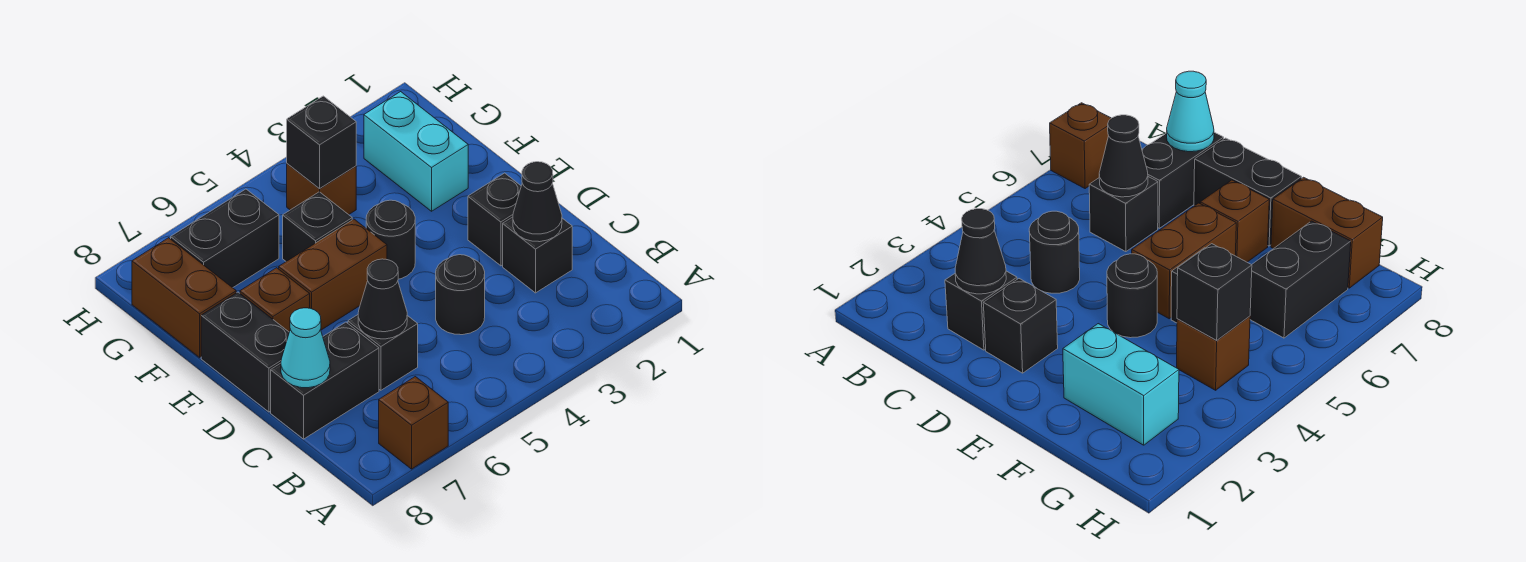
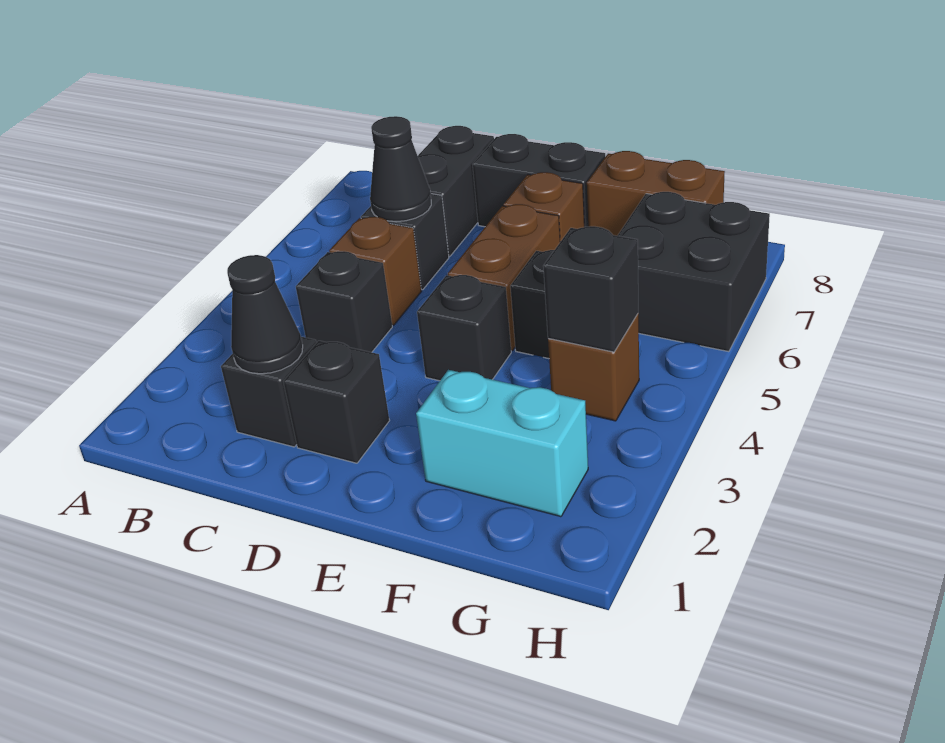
brown 1x1 brick [379,377,448,469] -> brown 1x1 brick moved to [329,217,422,325]
black 1x1 round brick [436,255,485,335] -> black 1x1 brick [296,251,392,352]
cyan 1x1 cone [281,308,330,388] -> none
black 1x1 round brick [366,200,415,279] -> black 1x1 brick [417,275,511,381]
black 1x2 brick [171,189,279,288] -> black 2x2 brick [618,192,770,352]

